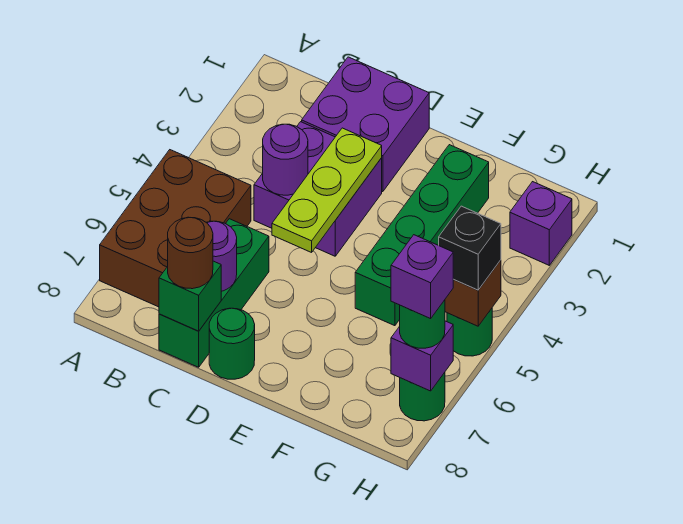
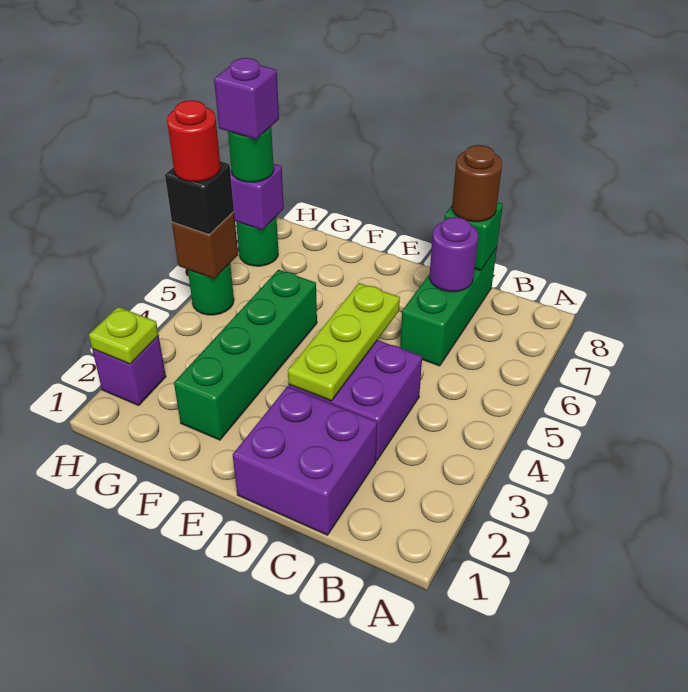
brown 2x3 brick [100,150,251,307] -> none
purple 1x1 round brick [263,124,308,195] -> none
green 1x1 round brick [209,308,255,379] -> none
none -> lime 1x1 plate [89,307,159,364]
none -> red 1x1 round brick [167,100,221,182]

